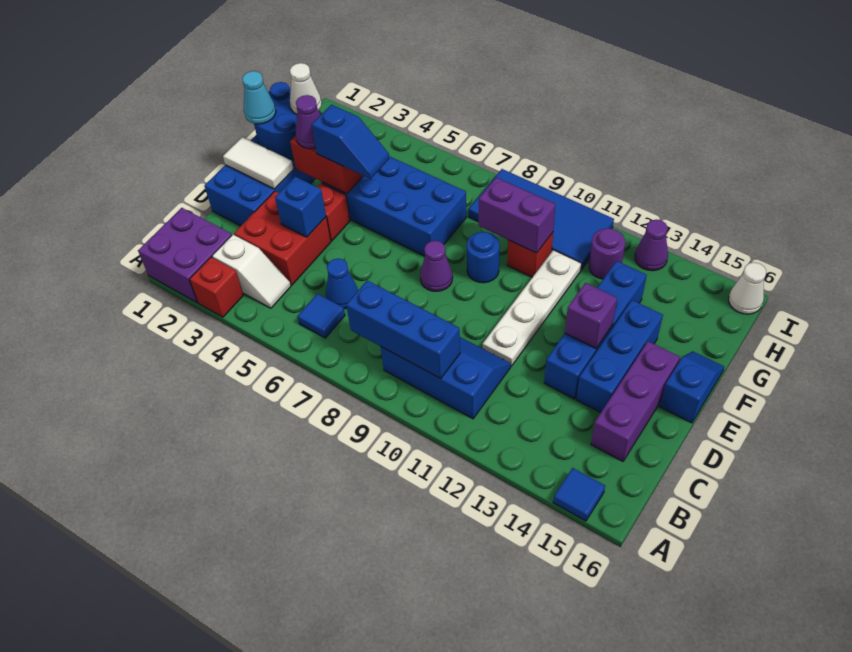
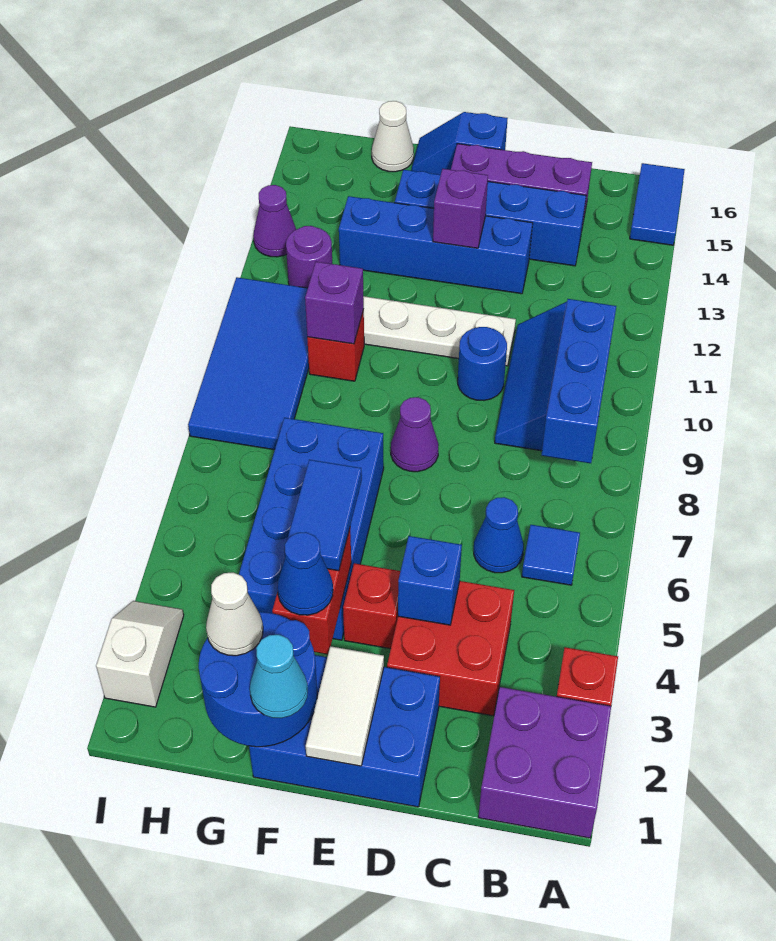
blue 1x1 tile [553,468,605,521] -> blue 1x2 tile [630,163,685,245]
white 1x2 slope [212,235,291,308] -> white 1x2 slope moved to [96,601,184,707]
blue 1x3 brick [576,300,663,413] -> blue 1x4 brick [395,170,586,266]
purple 1x1 cone [296,95,320,149] -> blue 1x1 cone [277,532,333,615]
blue 1x2 slope [312,105,389,179] -> blue 1x2 tile [287,460,362,571]
blue 1x1 round brick [467,232,500,283] -> blue 1x1 round brick moved to [458,327,507,400]
purple 1x2 brick [479,177,556,253] -> purple 1x1 brick [305,262,364,344]
white 1x1 cone [729,262,766,314] -> white 1x1 cone moved to [372,101,414,172]

